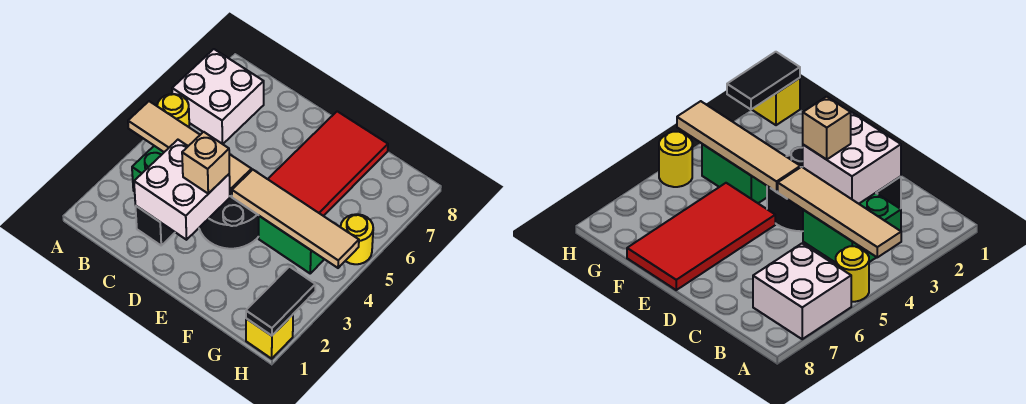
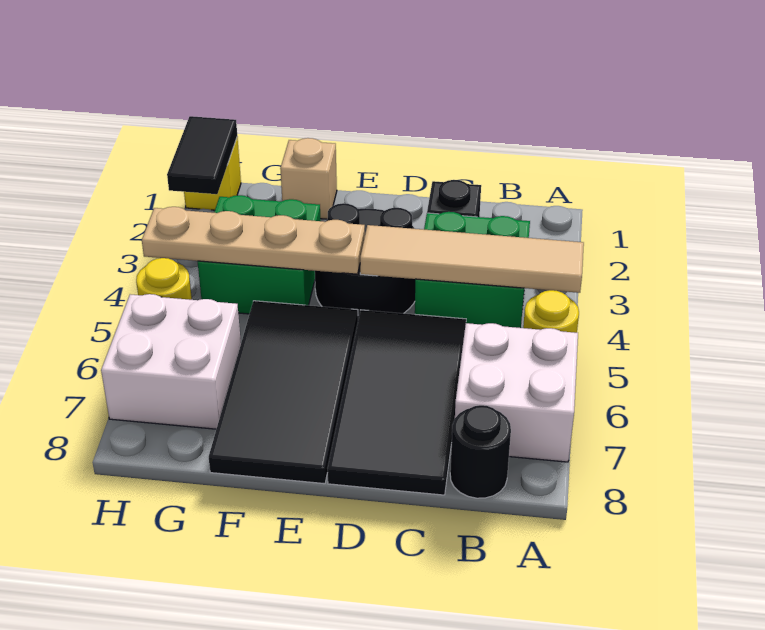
none -> black 1x1 round brick [450,405,511,498]
white 2x2 brick [134,140,230,240] -> white 2x2 brick moved to [101,294,241,429]
none -> black 2x4 tile [328,310,466,495]
tan 1x1 brick [182,132,229,194] -> tan 1x1 brick moved to [280,138,337,219]
tan 1x4 tile [232,170,359,268] -> tan 1x4 plate [142,207,365,274]
red 2x4 tile [268,111,388,216] -> black 2x4 tile [209,301,358,484]
green 1x2 brick [259,216,324,273] -> green 2x2 brick [198,195,321,314]

